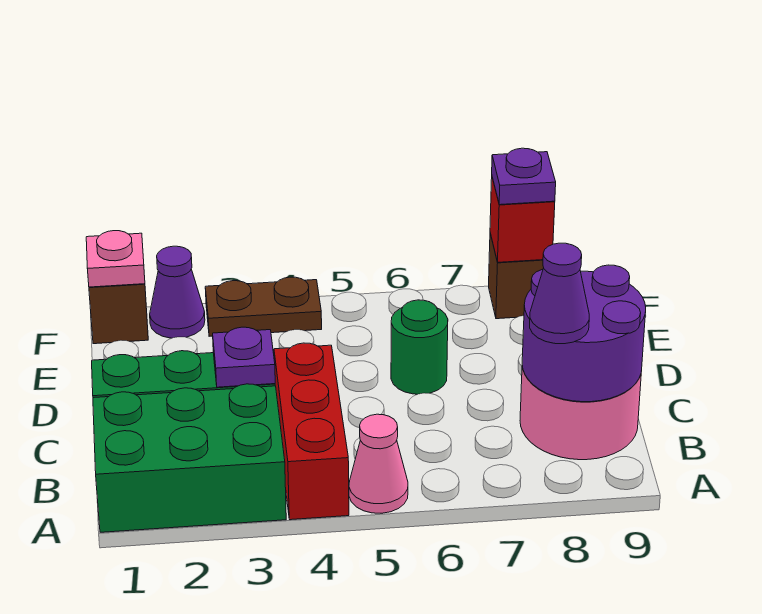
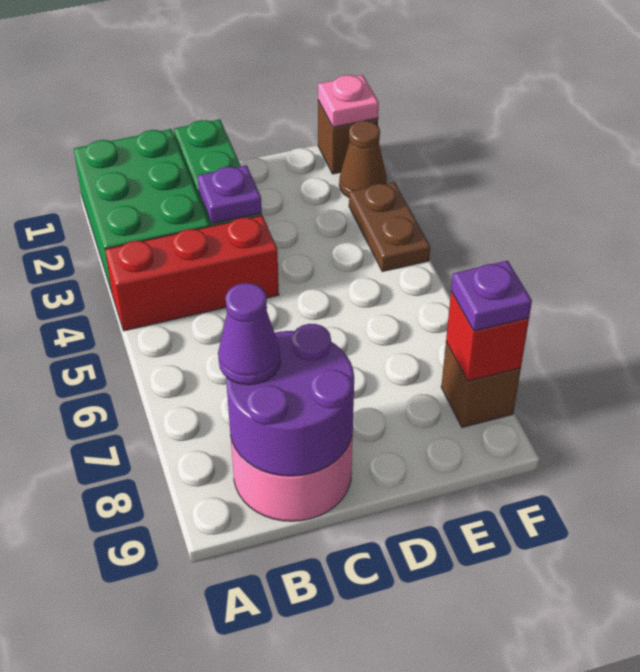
pink 1x1 cone [349,414,408,513] -> none
green 1x1 round brick [391,300,448,394] -> none
purple 1x1 cone [150,246,205,338] -> brown 1x1 cone [339,121,387,197]

